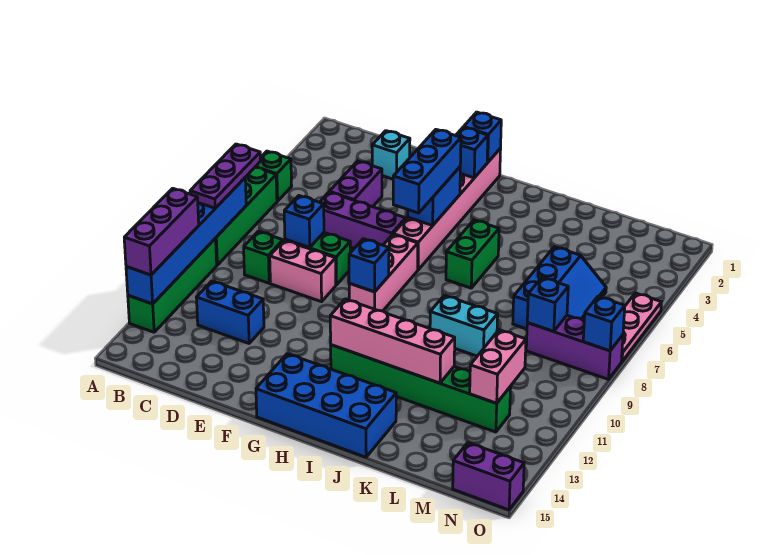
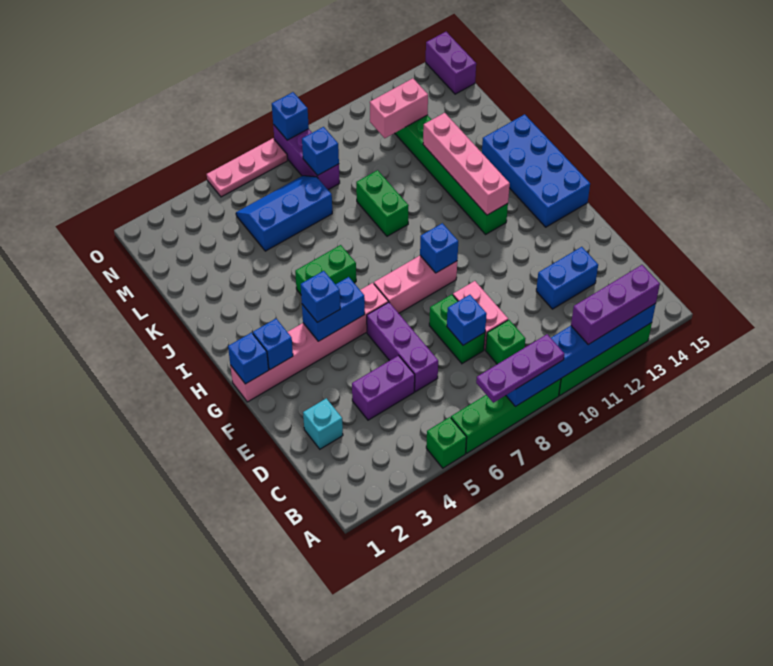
blue 1x2 brick [196,281,264,343] -> blue 1x2 brick turned to [536,247,598,309]
blue 1x3 brick [393,130,461,213] -> blue 1x1 brick [301,271,340,322]
cyan 1x2 brick [430,295,498,356] -> green 1x2 brick [356,170,409,236]

